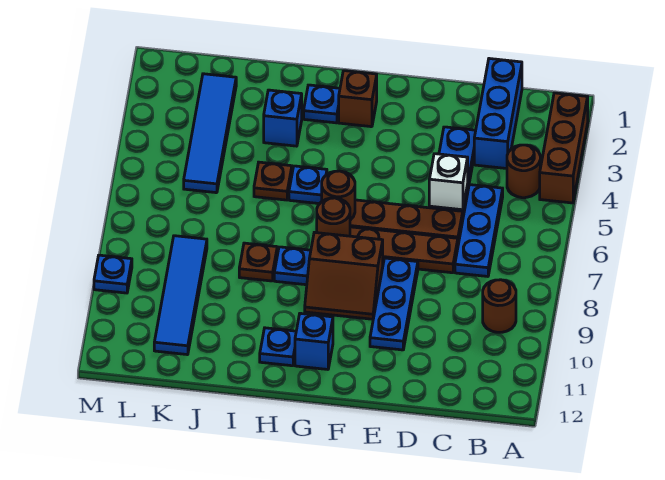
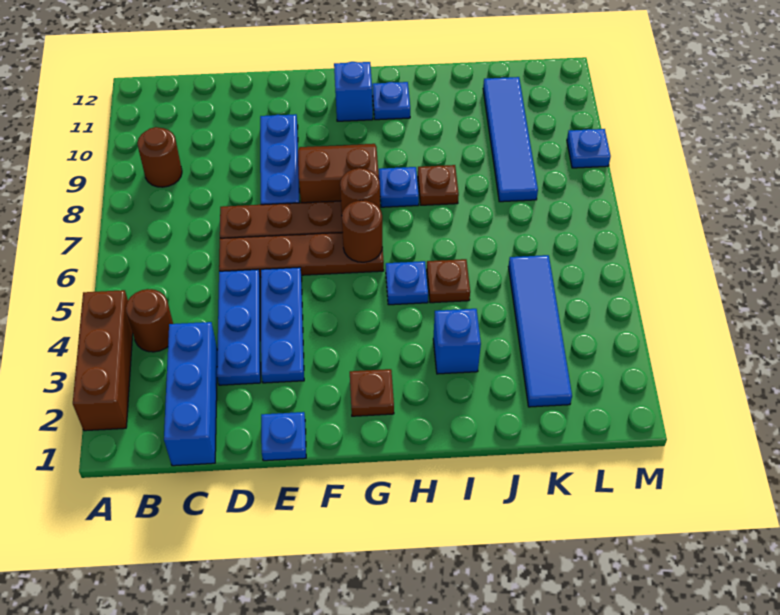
blue 1x3 plate [455,185,503,276] -> blue 1x3 plate moved to [261,267,304,383]
white 1x1 brick [429,154,468,210] -> none
brown 1x1 brick [339,71,377,127] -> brown 1x1 plate [350,369,394,416]
blue 1x1 plate [304,85,340,123] -> blue 1x1 plate moved to [261,412,306,461]

